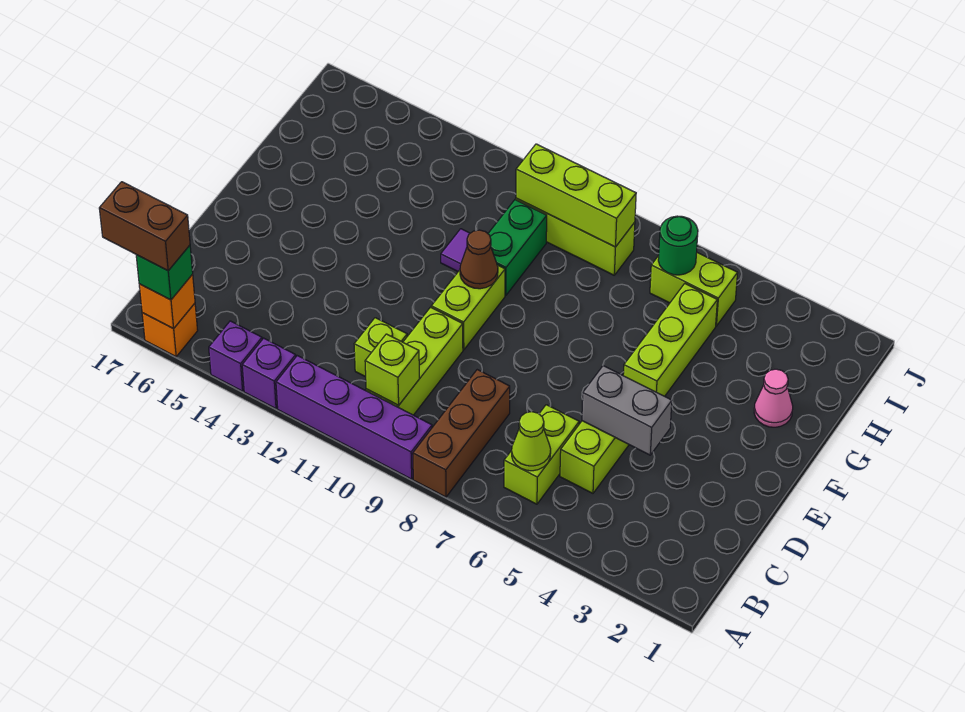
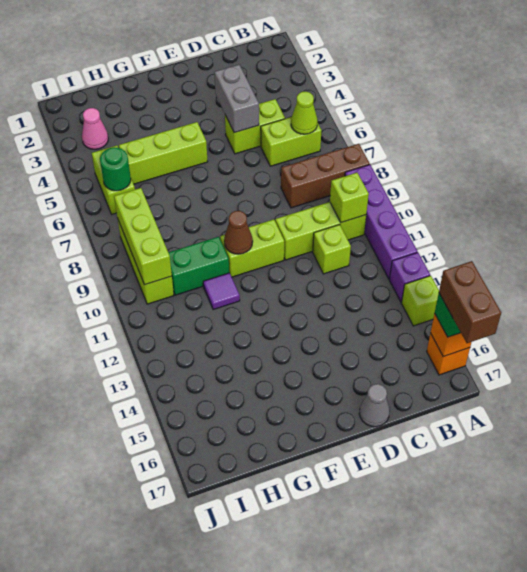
purple 1x1 brick [209,321,262,391] -> lime 1x1 brick [402,276,439,326]
none -> grey 1x1 cone [359,384,390,427]
pink 1x1 cone [754,369,793,427] -> pink 1x1 cone moved to [82,108,108,149]

